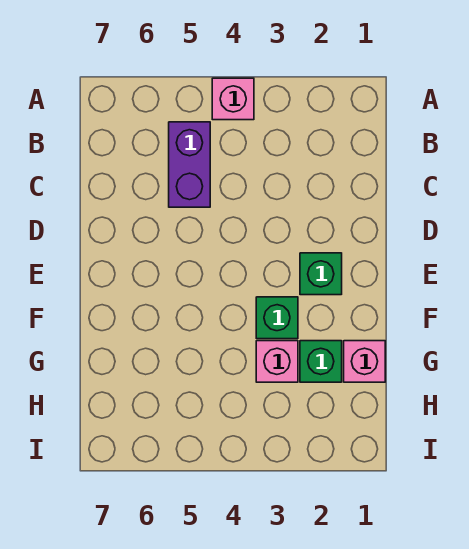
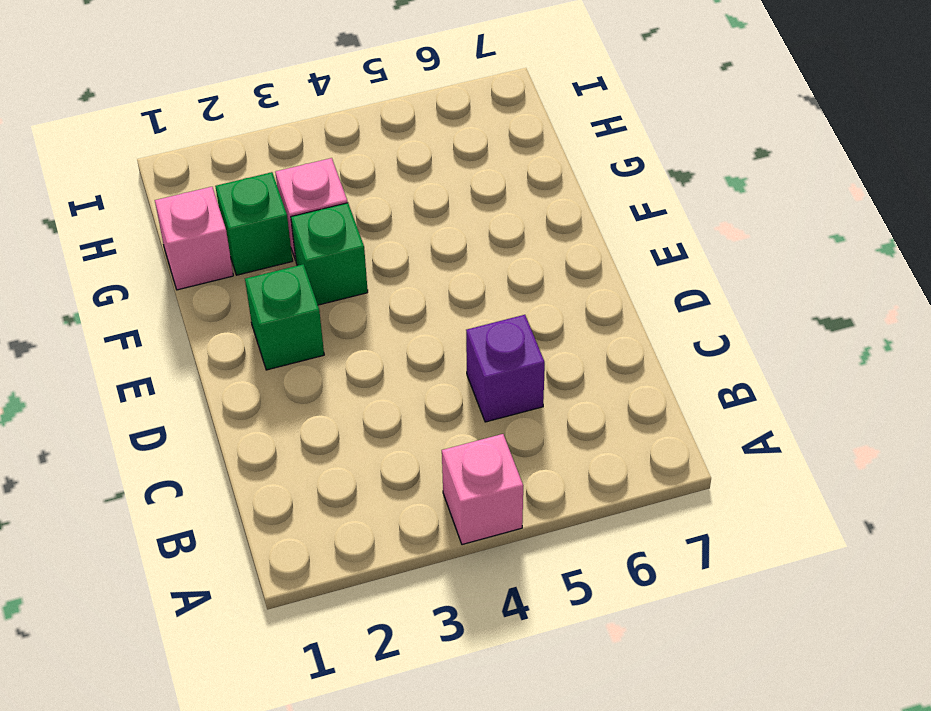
purple 1x2 brick [169,122,210,207] -> purple 1x1 brick [466,315,545,422]

